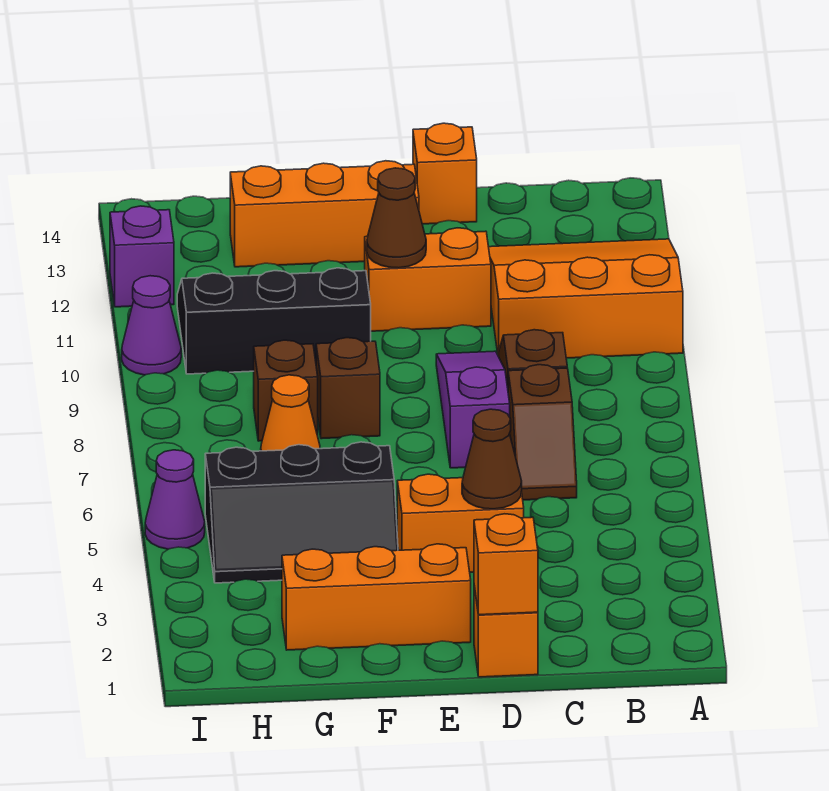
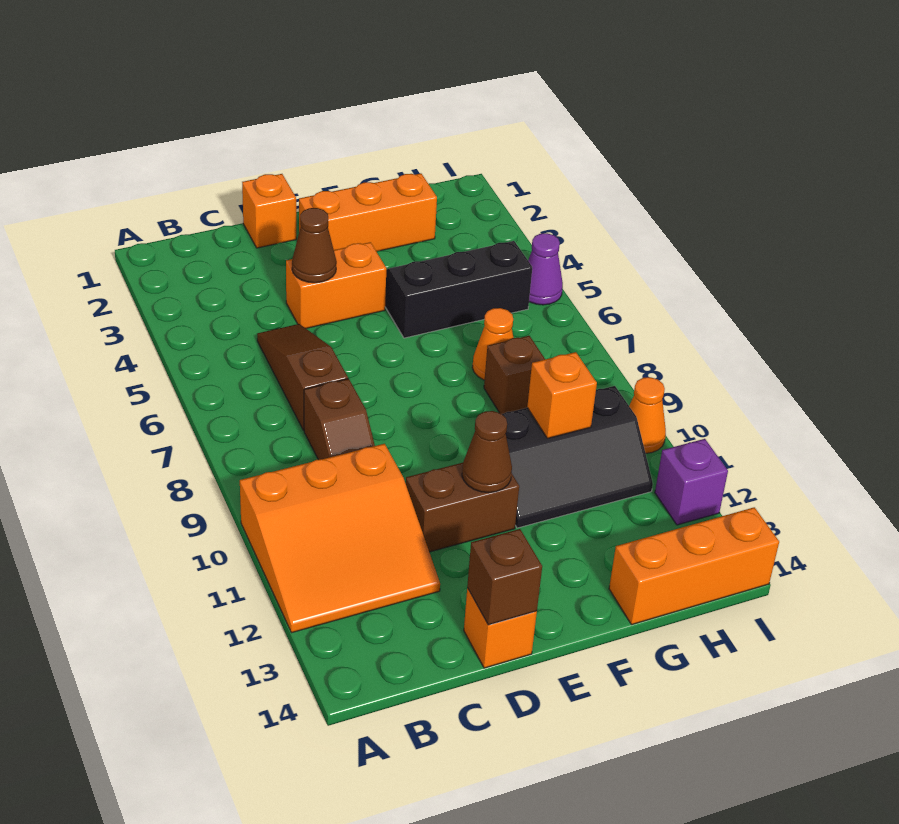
brown 1x2 slope [508,365,577,500] -> brown 1x3 slope [257,324,348,431]
orange 1x1 brick [474,514,538,615] -> orange 1x1 brick moved to [527,352,597,438]
purple 1x3 slope [436,351,510,468] -> none
orange 1x2 brick [365,228,491,331] -> brown 1x2 brick [406,463,519,552]
orange 1x3 brick [230,161,419,267] -> orange 1x3 brick moved to [609,507,779,624]
brown 1x1 brick [316,338,380,439] -> brown 1x1 brick moved to [467,529,542,625]
purple 1x1 cone [122,276,181,375] -> orange 1x1 cone [629,377,666,453]

